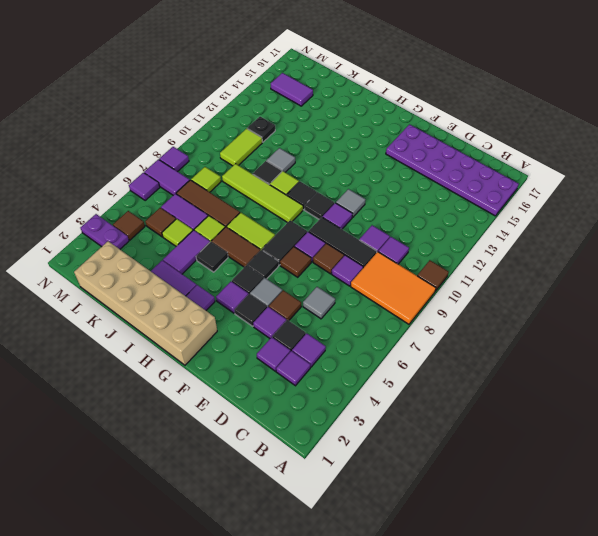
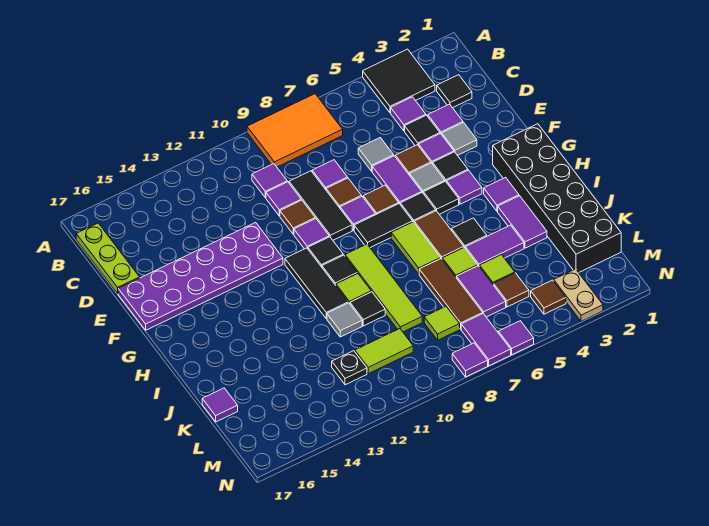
none -> black 2x2 tile [363,49,435,113]
orange 2x3 tile [351,252,436,324] -> orange 2x3 tile turned to [247,94,343,167]
brown 1x1 tile [417,260,449,291] -> brown 1x1 tile moved to [280,200,315,234]
purple 2x6 plate [386,124,519,216] -> purple 2x6 plate turned to [118,222,283,330]
none -> lime 1x3 plate [76,223,140,293]
none -> black 1x1 tile [437,75,472,108]
purple 1x1 tile [276,351,310,386] -> purple 1x1 tile moved to [202,388,238,422]
grey 1x1 tile [336,189,365,217] -> grey 1x1 tile moved to [442,123,477,155]
tan 2x6 brick [74,241,217,365] -> black 2x6 brick [493,124,621,273]
none -> black 1x3 tile [285,248,348,319]
purple 1x2 tile [271,73,313,106] -> purple 1x2 tile moved to [372,156,422,204]
purple 1x2 plate [80,214,129,249] -> tan 1x2 plate [554,269,603,321]

